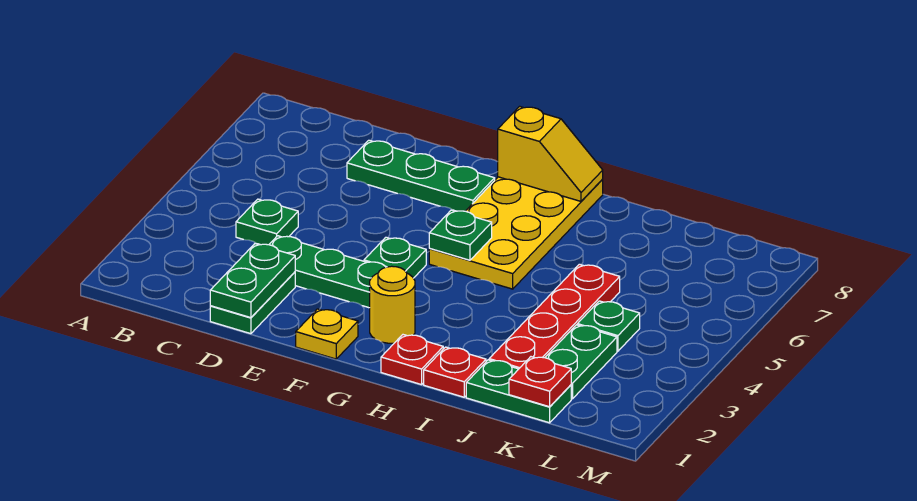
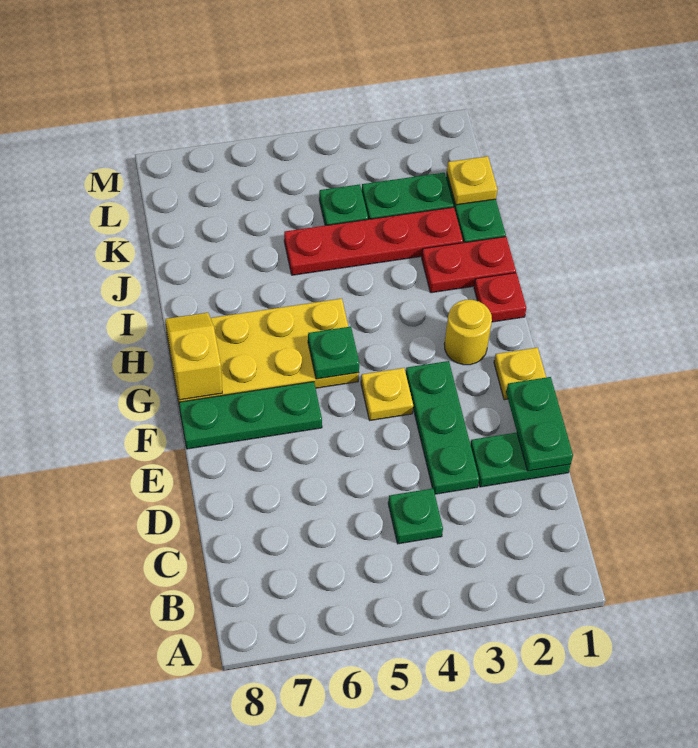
green 1x2 plate [210,244,295,318] -> green 1x2 plate turned to [506,377,573,471]
green 1x3 plate [347,140,495,211] -> green 1x3 plate turned to [179,382,322,449]
green 1x1 plate [364,237,426,278] -> yellow 1x1 plate [361,368,413,420]
red 1x1 plate [424,347,486,397] -> red 1x2 plate [422,237,516,293]
red 1x1 plate [509,357,571,407] -> yellow 1x1 plate [447,156,497,205]

